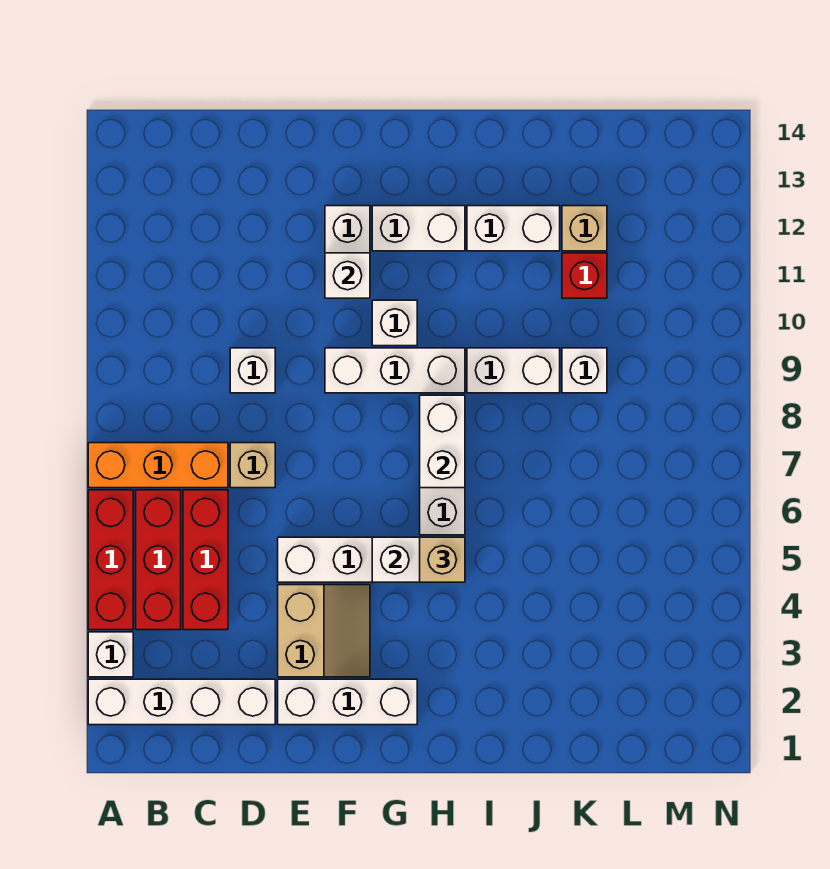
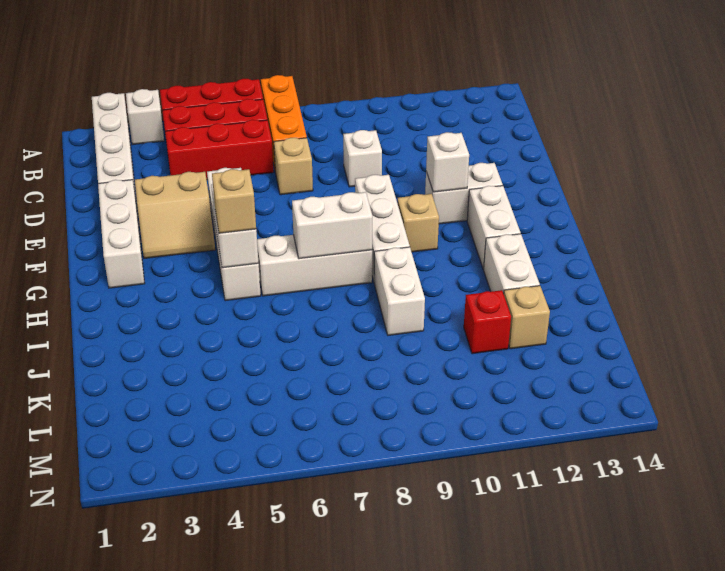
white 1x1 brick [372,300,417,346] -> tan 1x1 brick [397,194,439,252]
white 1x1 brick [562,348,607,393] -> none

